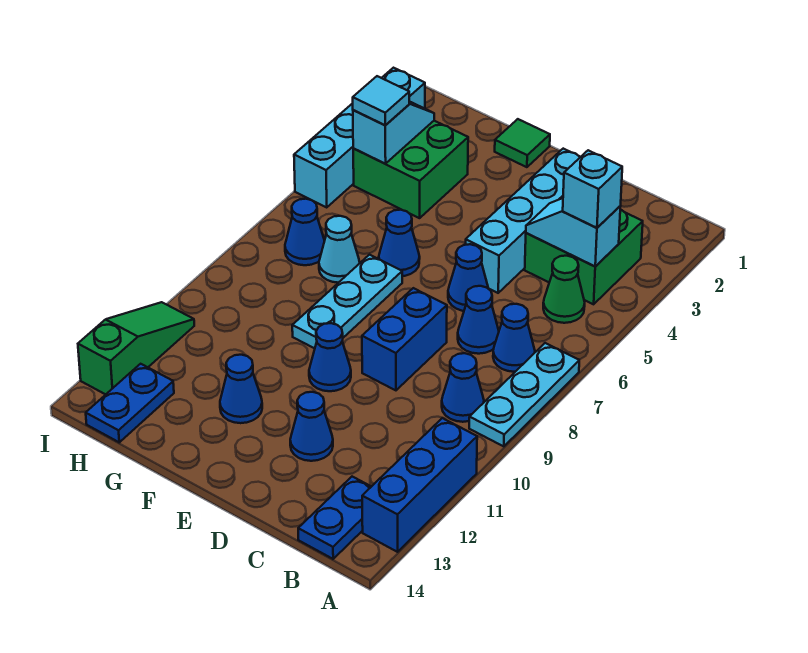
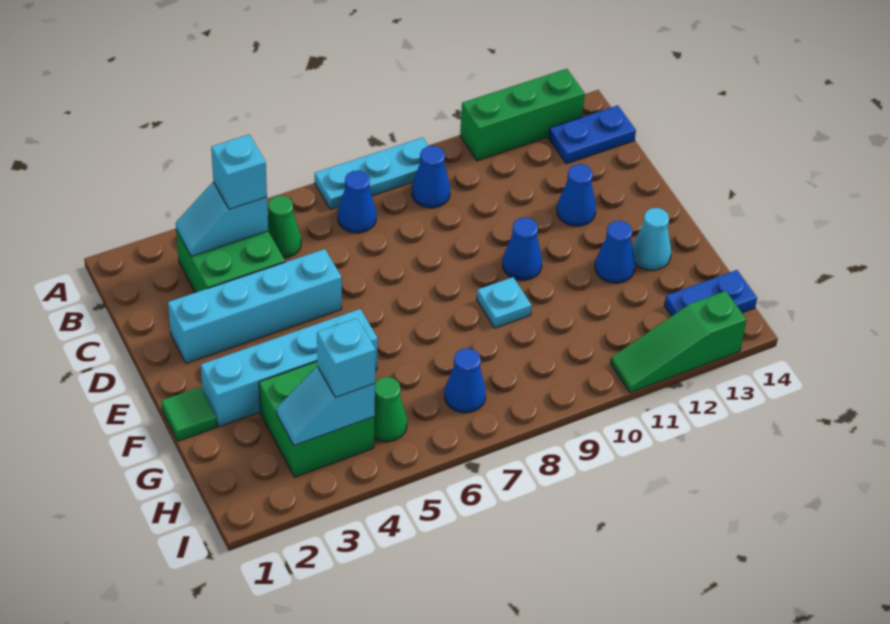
blue 1x3 brick [362,418,477,552] -> green 1x3 brick [460,69,585,161]
cyan 1x2 slope [526,198,621,266] -> cyan 1x2 slope turned to [176,182,268,257]
blue 1x1 cone [458,286,499,354] -> none
blue 1x1 cone [448,244,488,311] -> none
blue 1x2 brick [362,288,447,390] -> none
blue 1x1 cone [379,210,420,276] -> none
cyan 1x3 plate [292,255,402,348] -> cyan 1x1 plate [477,277,531,328]
cyan 1x1 cone [319,216,360,283] -> cyan 1x1 cone moved to [632,208,671,270]
cyan 1x1 tile [353,76,409,125] -> cyan 1x1 brick [317,318,376,397]
none -> green 1x1 cone [374,377,407,442]
cyan 1x4 brick [294,68,425,207] -> cyan 1x4 brick moved to [201,309,378,427]

